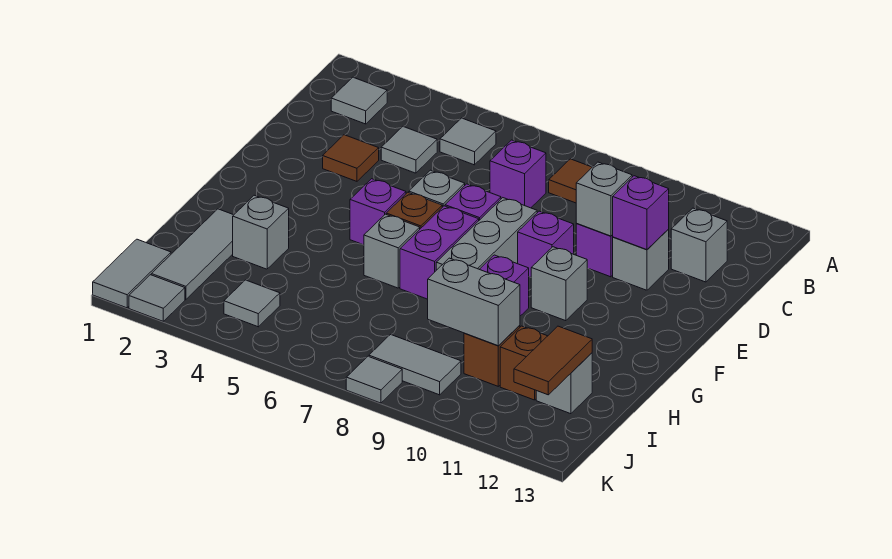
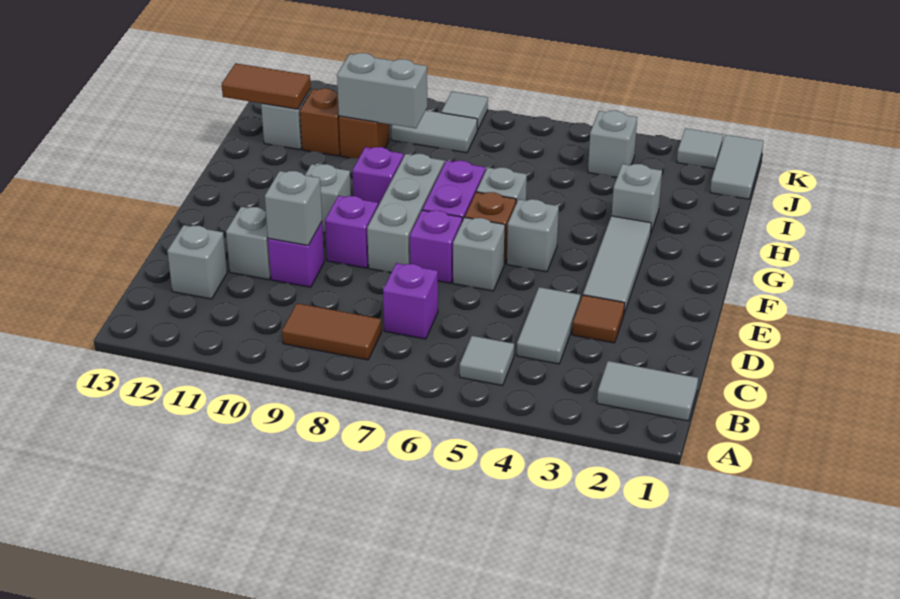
grey 1x1 tile [331,77,387,124] -> grey 1x2 tile [597,361,698,421]
grey 1x1 tile [381,127,437,173] -> grey 1x2 tile [517,287,580,364]
purple 1x1 brick [613,176,669,250] -> none
purple 1x1 brick [350,179,406,245] -> grey 1x1 brick [507,199,559,272]
grey 1x3 tile [151,209,233,300] -> grey 1x3 tile moved to [583,216,651,313]
brown 1x2 tile [514,326,592,395] -> brown 1x2 tile turned to [222,63,311,109]
grey 1x1 tile [224,280,280,327] -> grey 1x1 brick [588,111,637,177]

